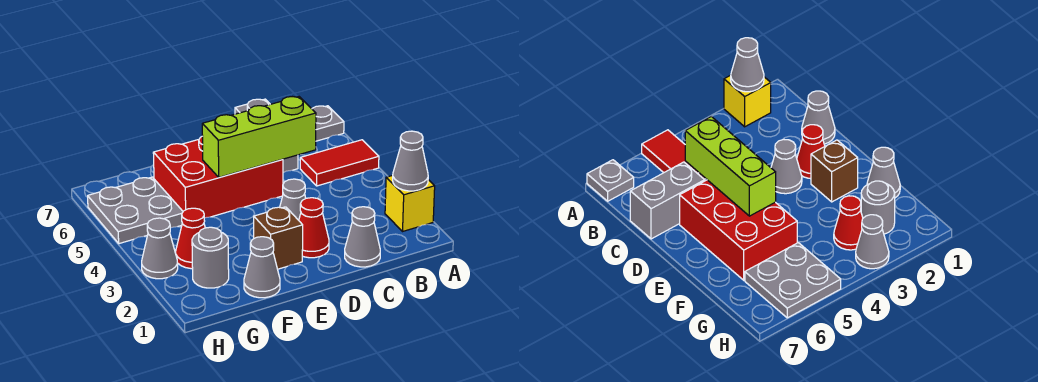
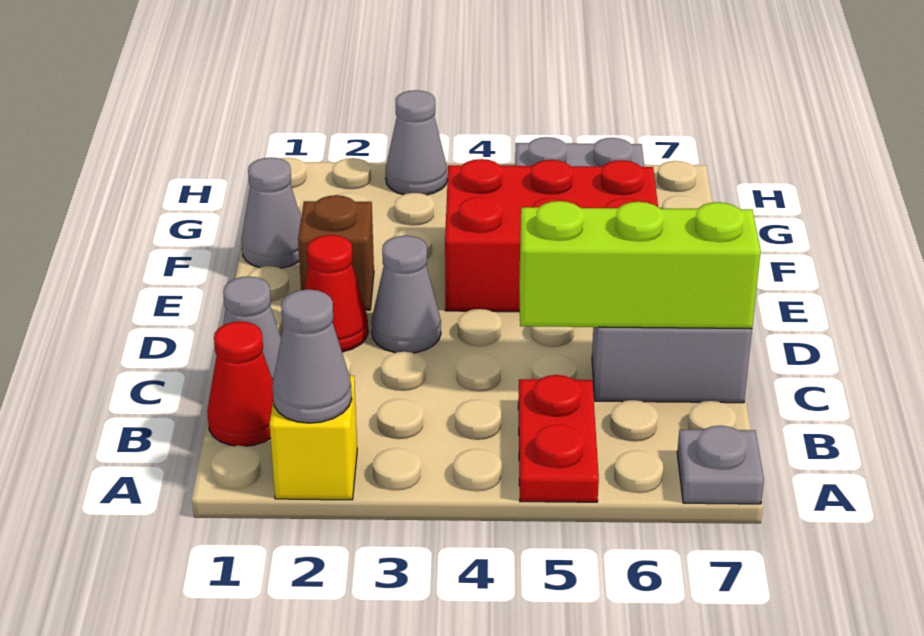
red 1x2 tile [300,140,379,186] -> red 1x2 plate [518,375,599,502]
lime 1x3 brick [202,97,316,177] -> lime 1x3 brick turned to [519,201,761,329]
red 2x3 brick [153,136,283,218] -> red 2x3 brick turned to [445,159,658,312]
grey 1x1 round brick [192,227,229,288] -> none
red 1x1 cone [176,208,205,269] -> red 1x1 cone moved to [207,321,273,446]

